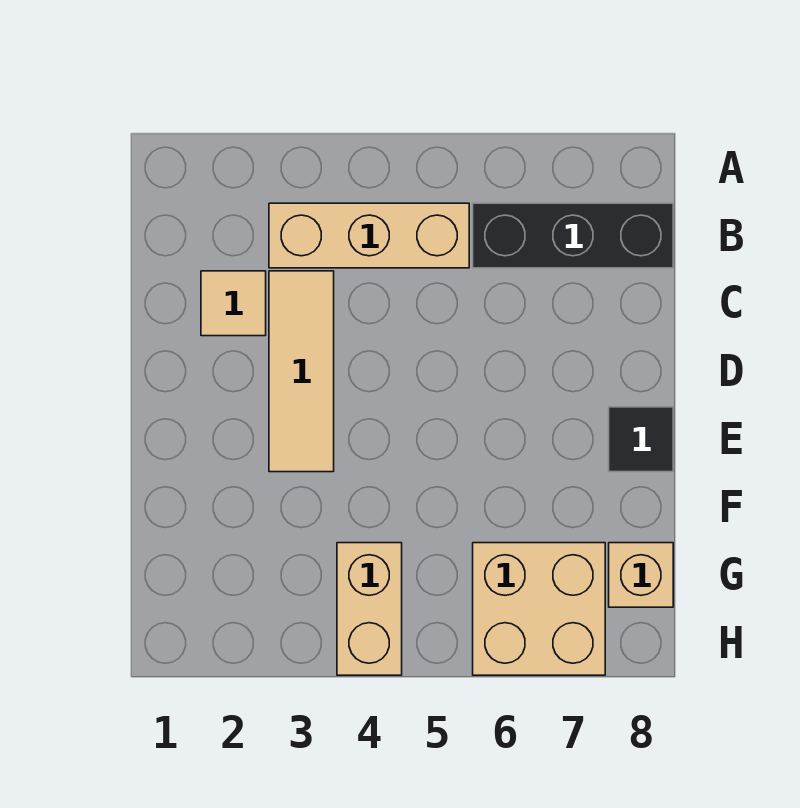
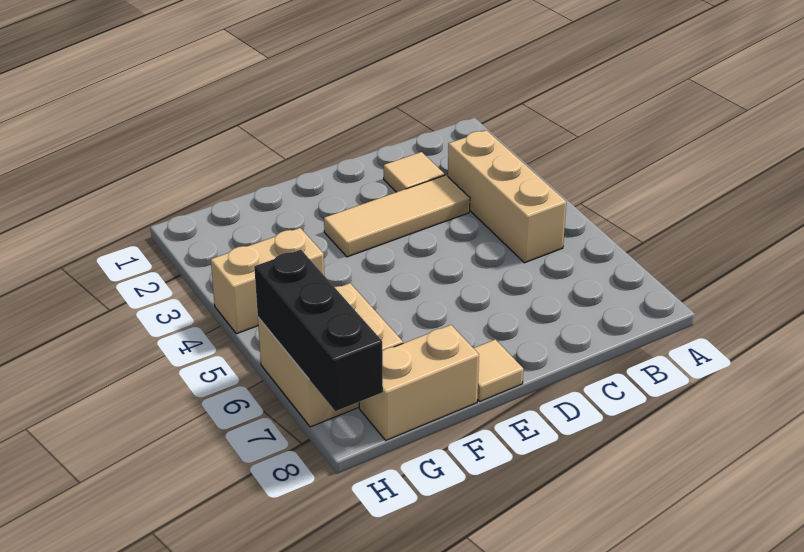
black 1x3 brick [473,203,673,268] -> black 1x3 brick moved to [254,250,383,411]
black 1x1 tile [609,407,673,472] -> tan 1x1 tile [474,339,523,401]
tan 1x1 brick [609,543,673,607] -> tan 1x2 brick [359,325,479,440]

